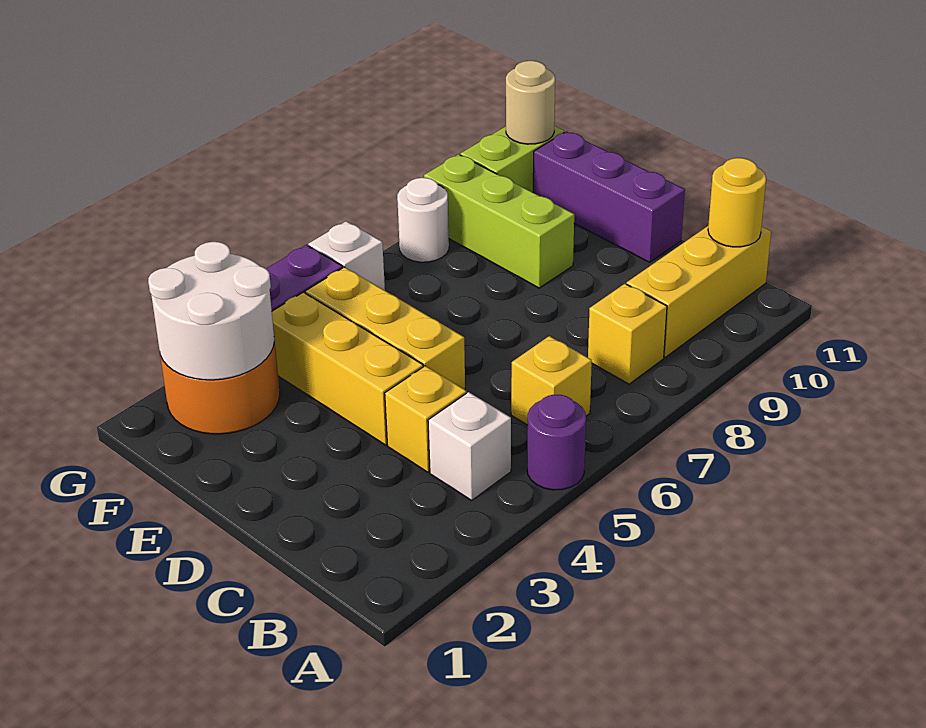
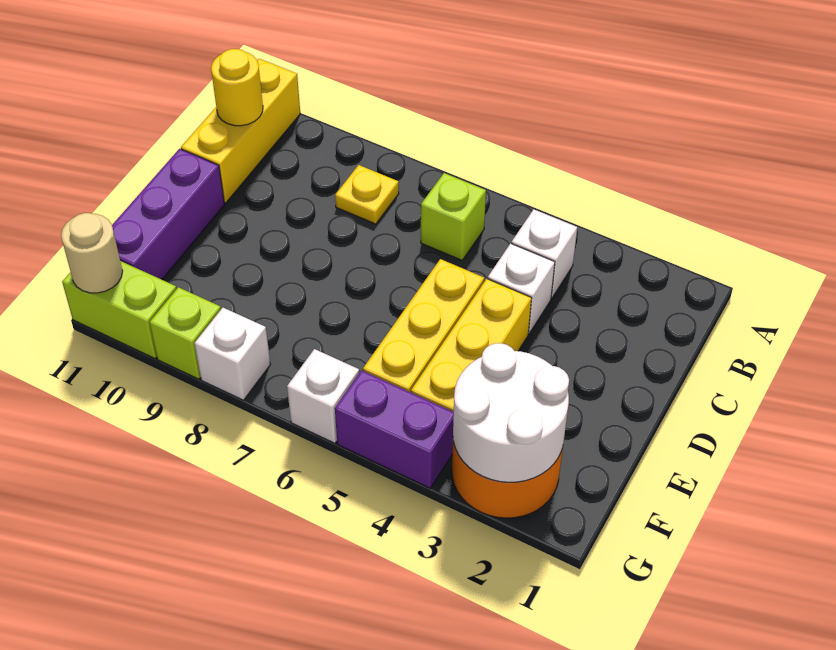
purple 1x1 round brick [527,395,586,490] -> none
yellow 1x1 brick [511,336,592,425] -> lime 1x1 brick [421,173,486,260]
yellow 1x1 brick [588,284,667,384] -> yellow 1x1 plate [335,165,399,224]
yellow 1x3 brick [627,226,771,357] -> yellow 1x3 brick turned to [181,59,300,203]
yellow 1x1 brick [385,366,466,472] -> white 1x1 brick [488,243,555,334]
lime 1x3 brick [424,154,574,288] -> lime 1x1 brick [150,287,221,379]
white 1x1 round brick [397,178,449,262] -> white 1x1 brick [194,308,270,400]

